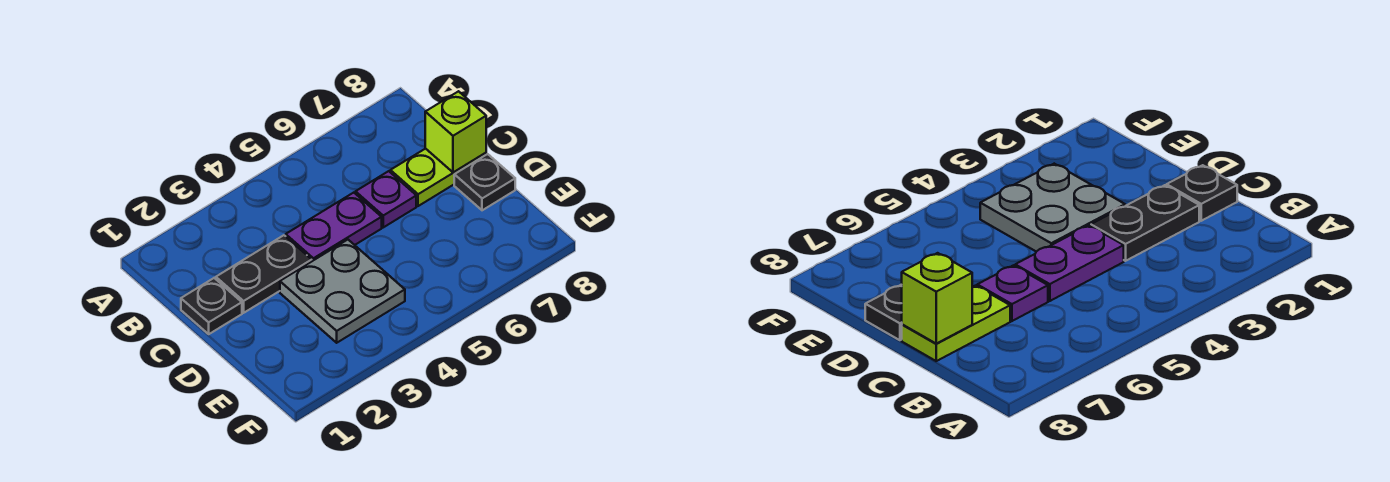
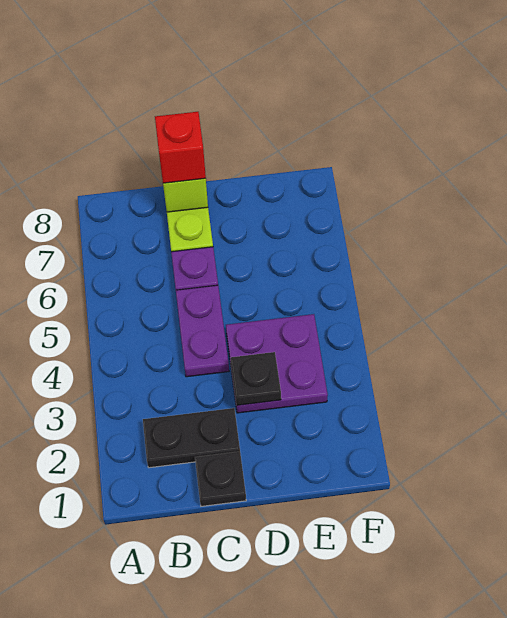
black 1x2 plate [216,235,312,313] -> black 1x2 plate turned to [143,408,240,468]
none -> red 1x1 brick [155,112,206,183]
grey 2x2 plate [280,240,405,343] -> purple 2x2 plate [226,314,328,413]
black 1x1 plate [454,154,515,210] -> black 1x1 plate moved to [231,352,281,405]

